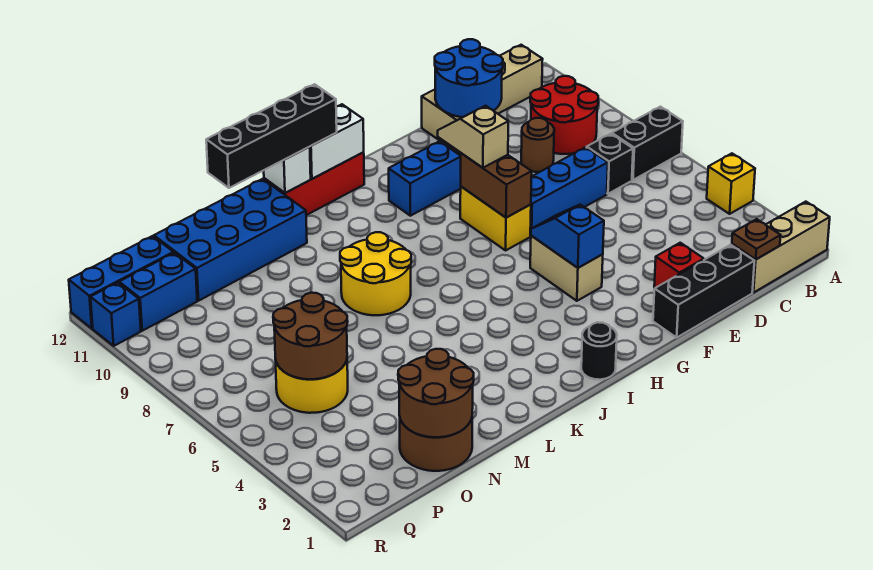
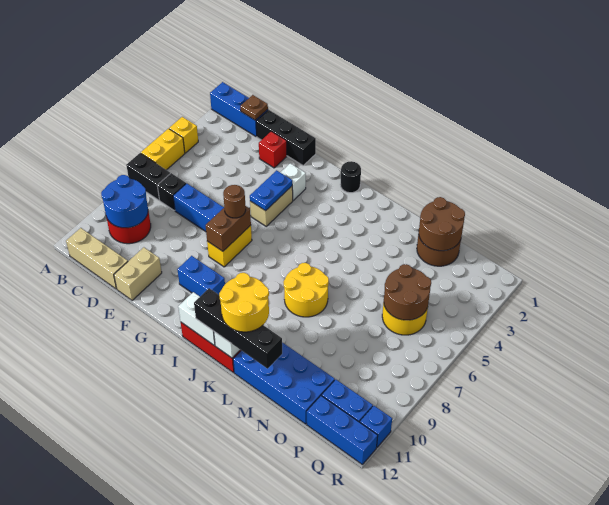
tan 1x3 brick [732,202,830,293] -> blue 1x3 brick [210,82,268,136]
none -> yellow 1x2 brick [141,129,185,170]
brown 1x1 round brick [521,118,554,172] -> brown 1x1 round brick moved to [223,185,246,218]
blue 2x2 round brick [435,39,503,117] -> blue 2x2 round brick moved to [101,175,148,228]
none -> white 1x1 brick [280,163,306,200]
blue 1x2 slope [531,205,604,268] -> blue 1x2 plate [250,170,292,211]
tan 1x2 slope [438,106,508,168] -> none
none -> yellow 2x2 round brick [219,273,269,332]

